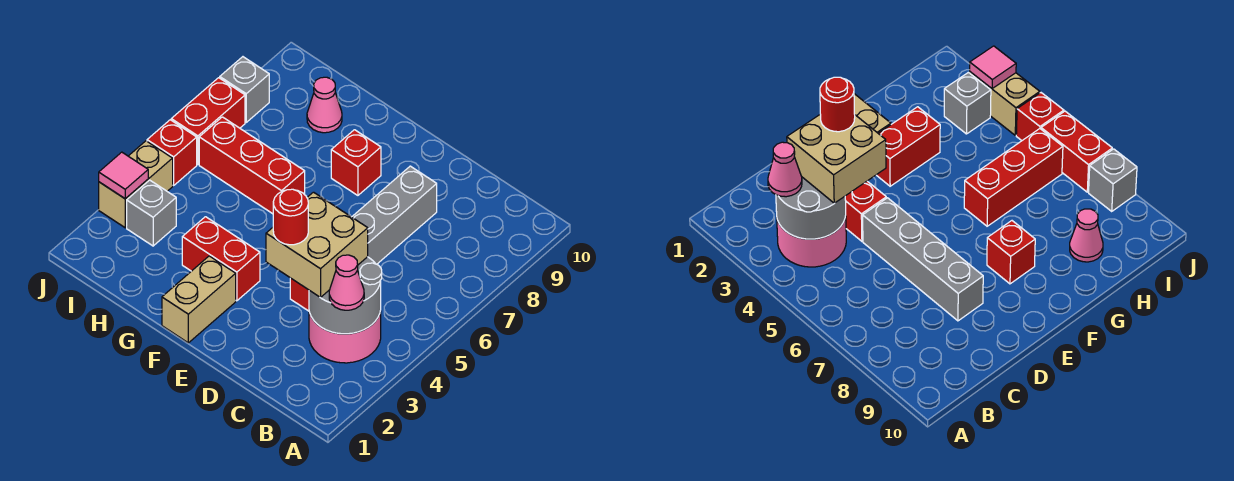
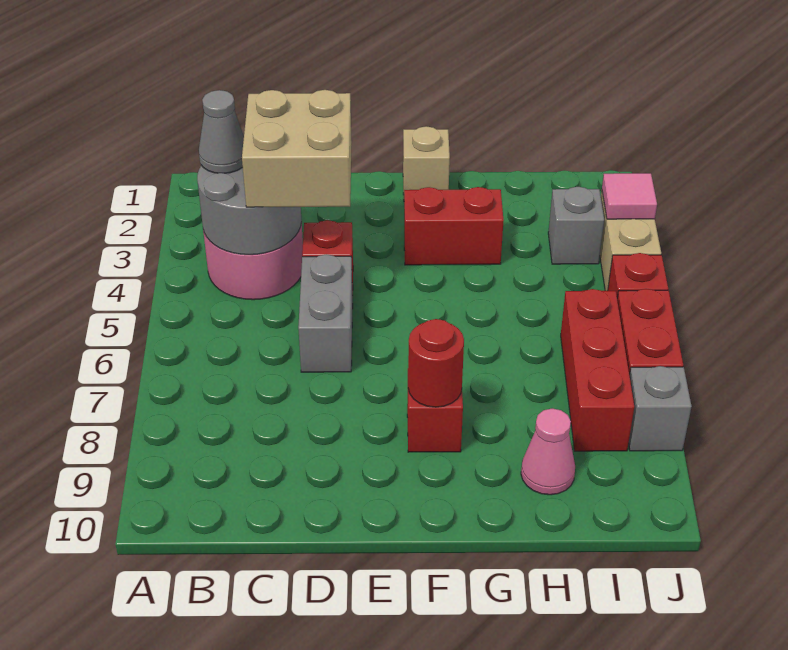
pink 1x1 cone [329,255,364,310] -> grey 1x1 cone [199,90,244,173]
red 1x1 round brick [273,189,308,245] -> red 1x1 round brick moved to [408,319,464,407]
grey 1x4 brick [352,166,437,264] -> grey 1x2 brick [298,254,353,372]
tan 1x2 brick [162,256,236,343] -> tan 1x1 brick [403,126,450,195]
red 1x3 brick [199,117,305,214] -> red 1x3 brick turned to [561,289,634,451]

